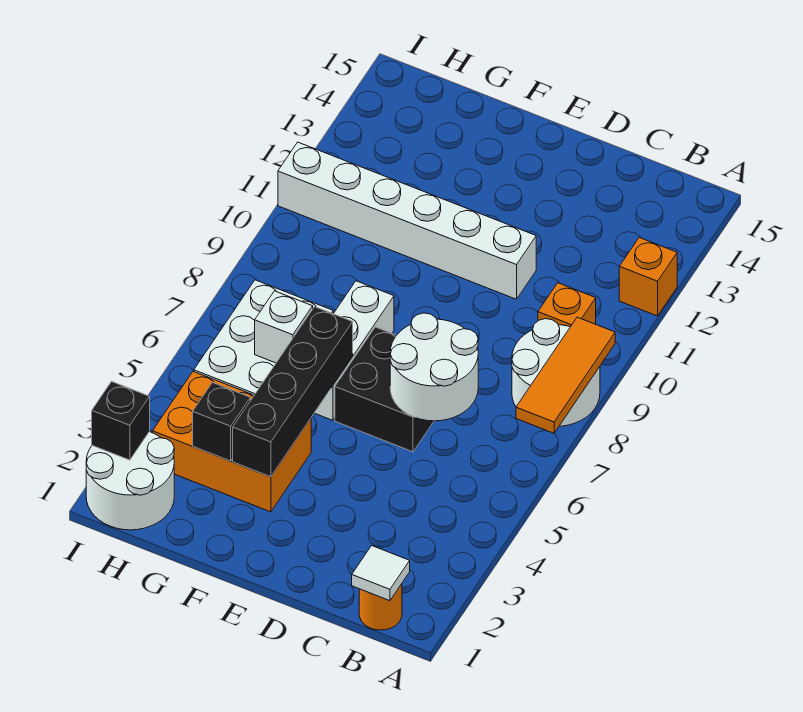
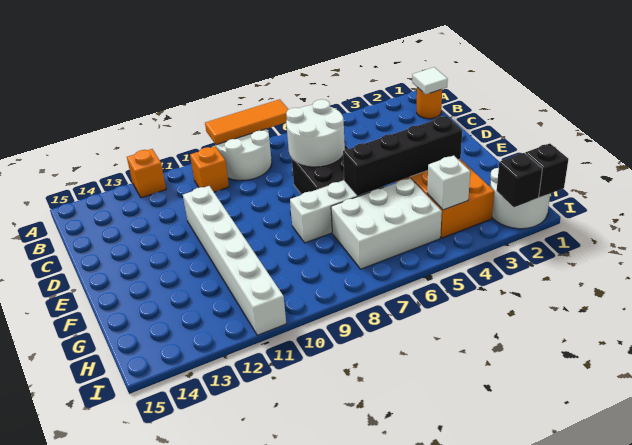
black 1x1 brick [193,383,250,461] -> black 1x1 brick moved to [525,144,568,197]
white 1x1 brick [255,291,313,363] -> white 1x1 brick moved to [427,155,470,210]

